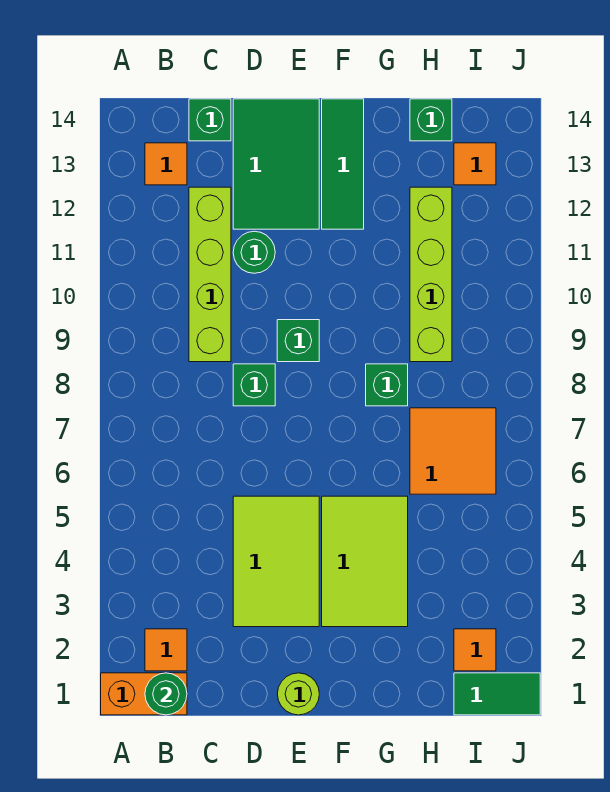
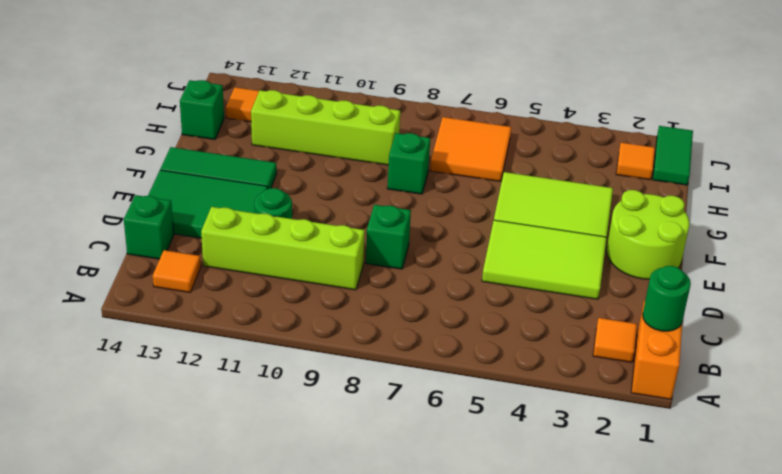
lime 1x1 round brick [278,673,319,715] -> lime 2x2 round brick [607,190,689,279]
green 1x1 brick [277,320,319,362] -> none

